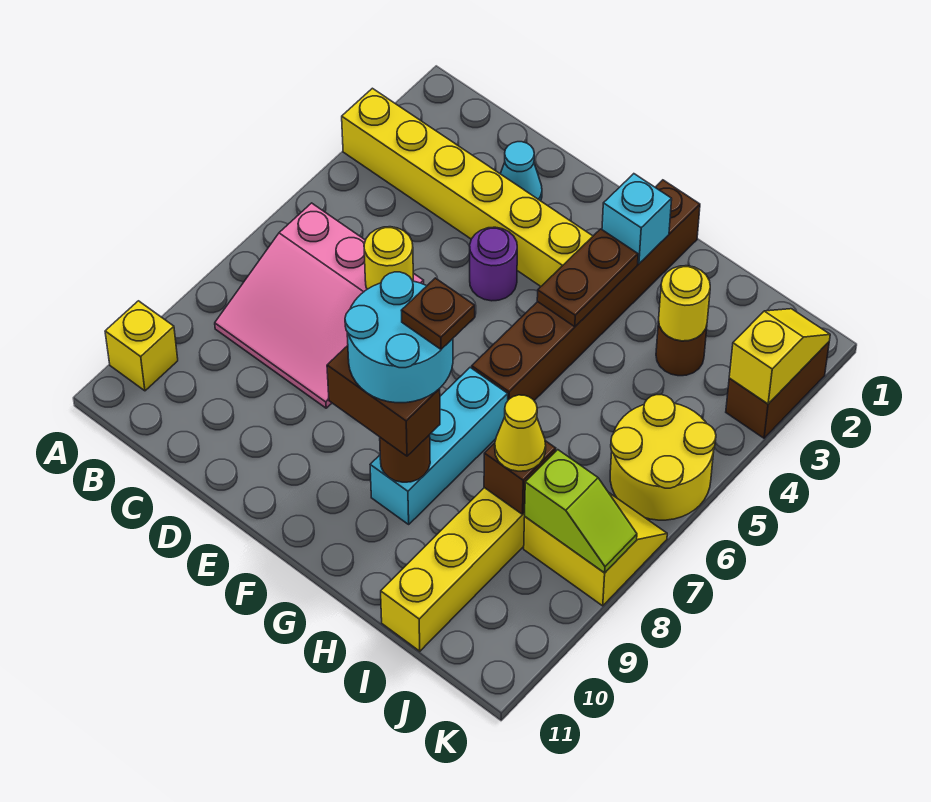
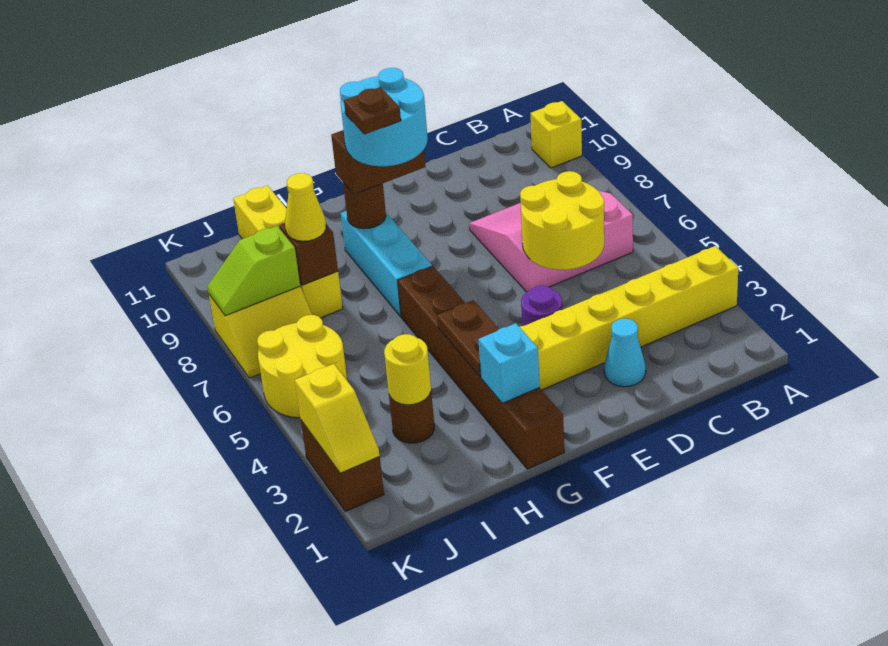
yellow 1x1 round brick [364,227,413,289] -> yellow 2x2 round brick [520,171,604,270]

